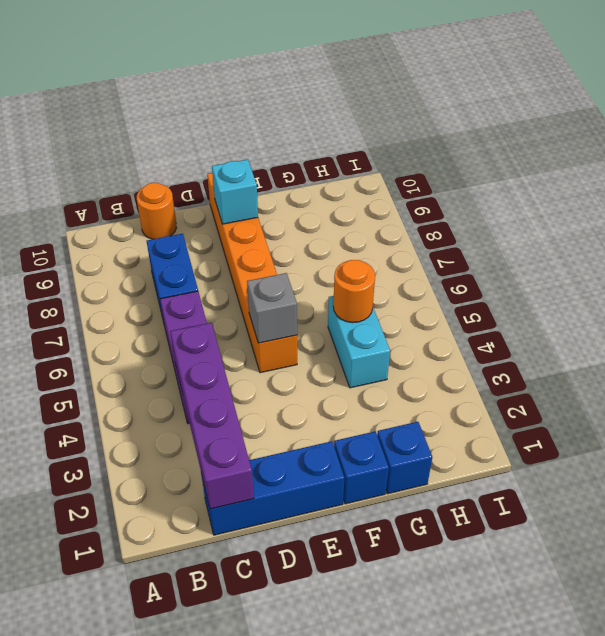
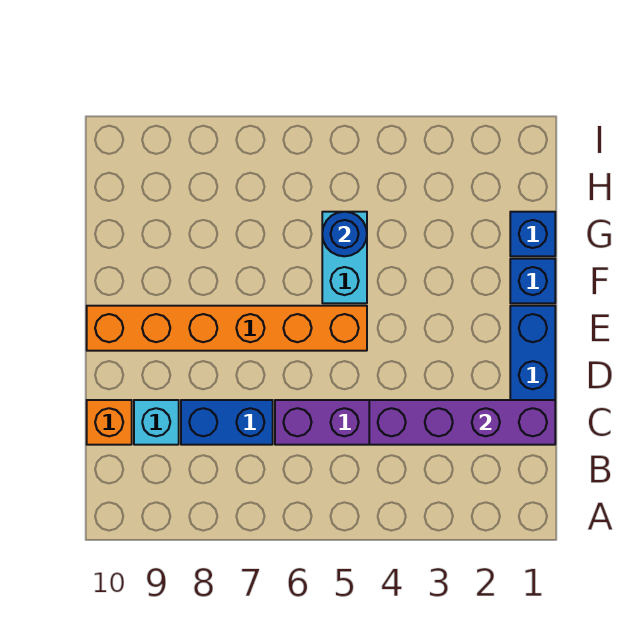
orange 1x1 round brick [137,183,176,239] -> orange 1x1 brick [87,400,132,445]
grey 1x1 brick [247,273,297,343] -> none
cyan 1x1 brick [212,159,258,224] -> cyan 1x1 brick moved to [134,400,179,445]
cyan 1x2 brick [328,296,390,388] -> cyan 1x2 brick turned to [322,212,367,303]
orange 1x1 round brick [333,260,375,323] -> blue 1x1 round brick [322,212,367,256]

